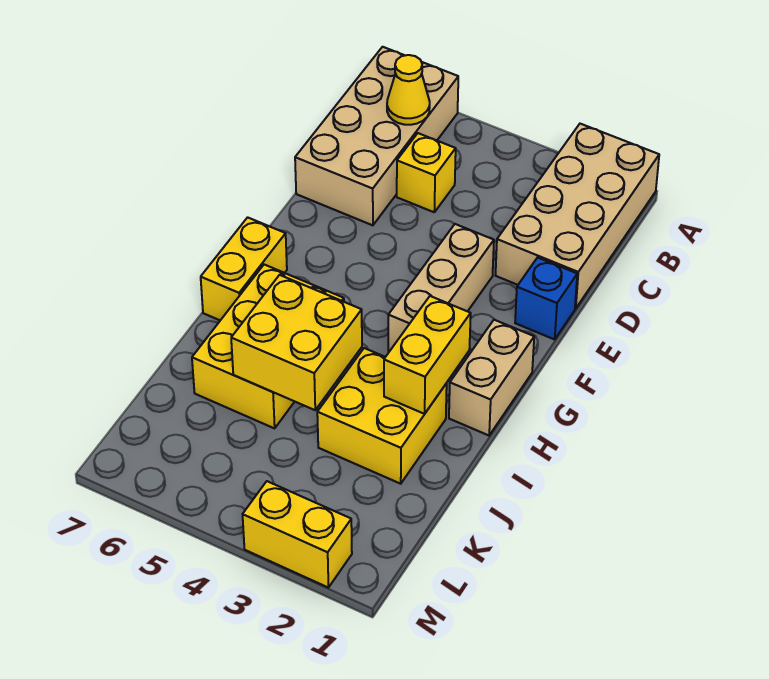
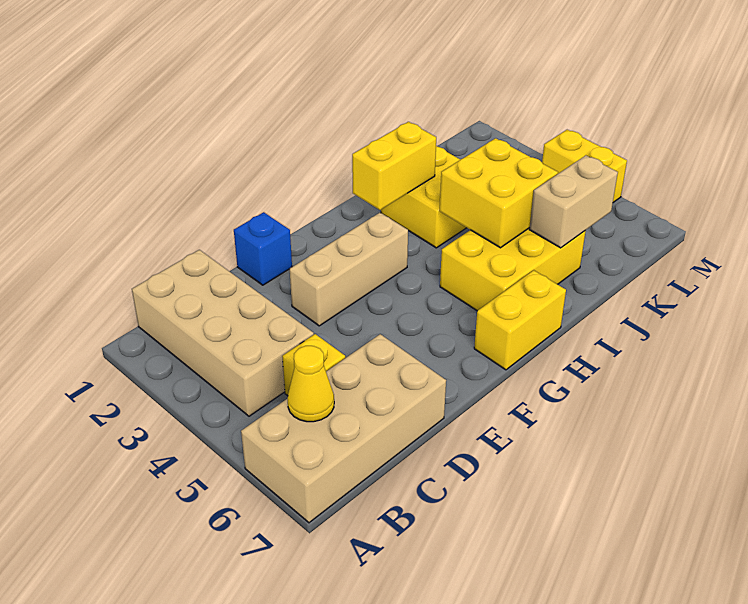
tan 2x4 brick [496,124,659,309] -> tan 2x4 brick turned to [132,250,314,416]
tan 1x2 brick [449,320,534,435] -> tan 1x2 brick moved to [529,155,618,248]
yellow 1x2 brick [243,481,352,587] -> yellow 1x2 brick moved to [542,130,627,202]

